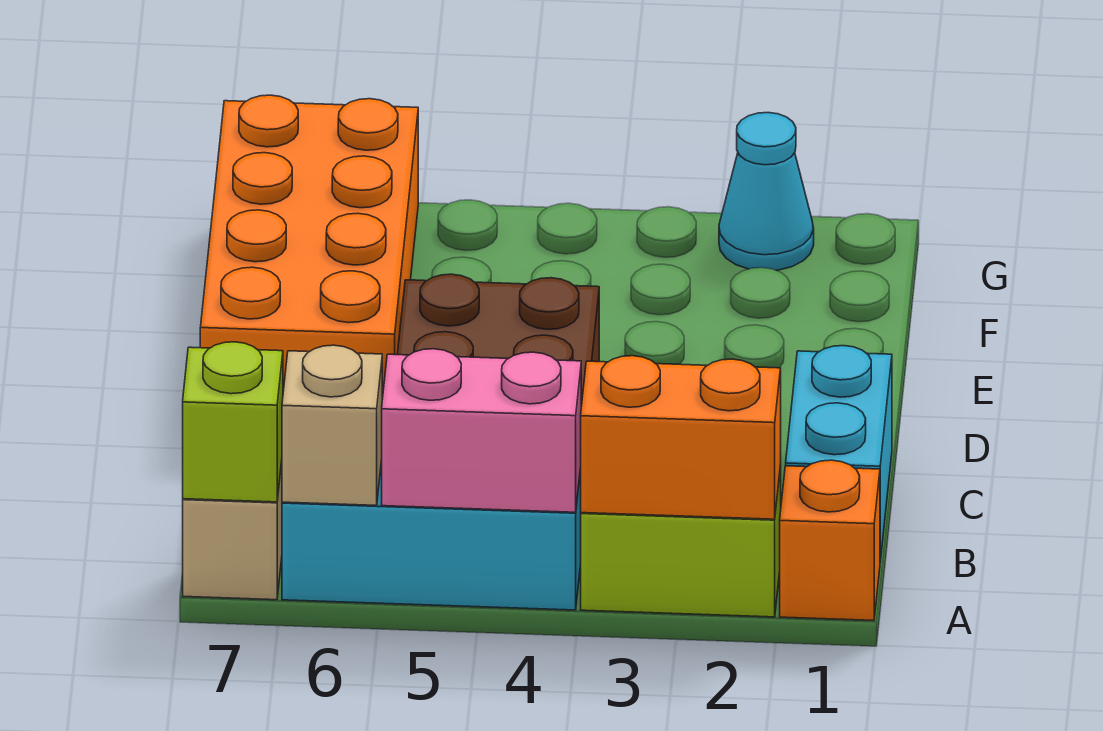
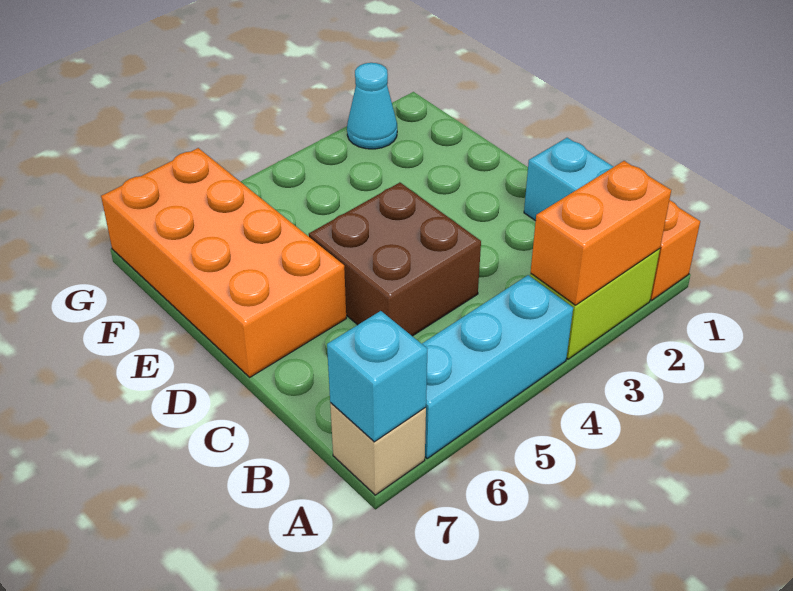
pink 1x2 brick [382,349,581,512] -> none
tan 1x1 brick [282,345,382,505] -> none
lime 1x1 brick [183,342,283,502] -> cyan 1x1 brick [327,311,427,442]

